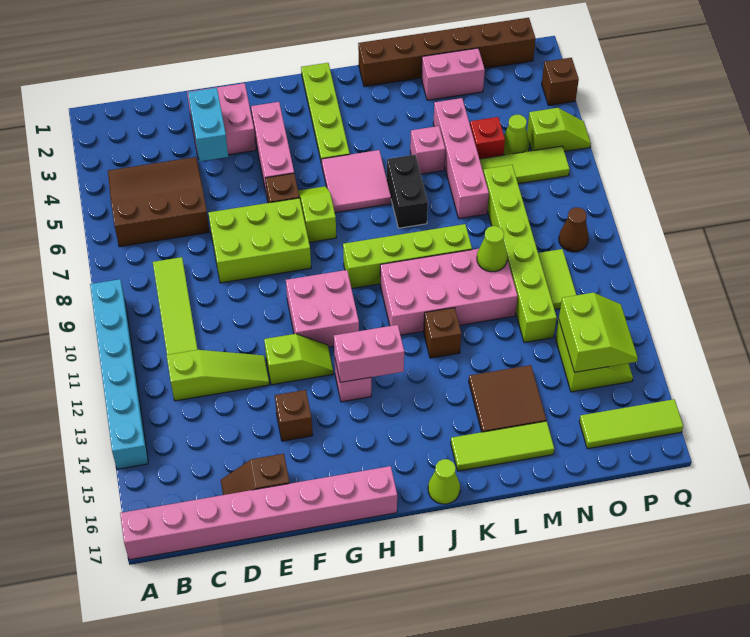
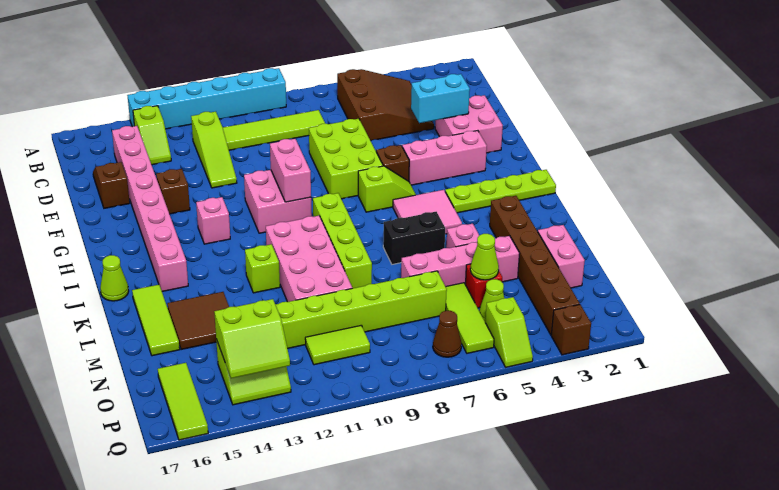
pink 1x8 brick [120,466,397,560] -> pink 1x8 brick moved to [112,126,188,291]
lime 1x2 slope [264,334,333,385] -> lime 1x2 slope moved to [133,106,171,165]
pink 1x2 brick [334,325,404,382] -> pink 1x2 brick moved to [270,139,311,202]
brown 1x6 brick [358,18,536,87] -> brown 1x6 brick moved to [490,196,580,335]
brown 1x1 brick [424,308,461,358] -> lime 1x1 brick [245,244,280,293]
lime 1x1 cone [477,226,507,272] -> lime 1x1 cone moved to [470,234,499,280]
brown 1x1 cone [559,207,589,252] -> brown 1x1 cone moved to [433,311,462,357]

